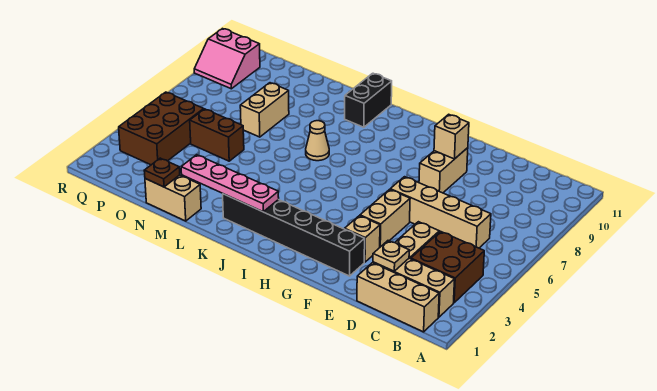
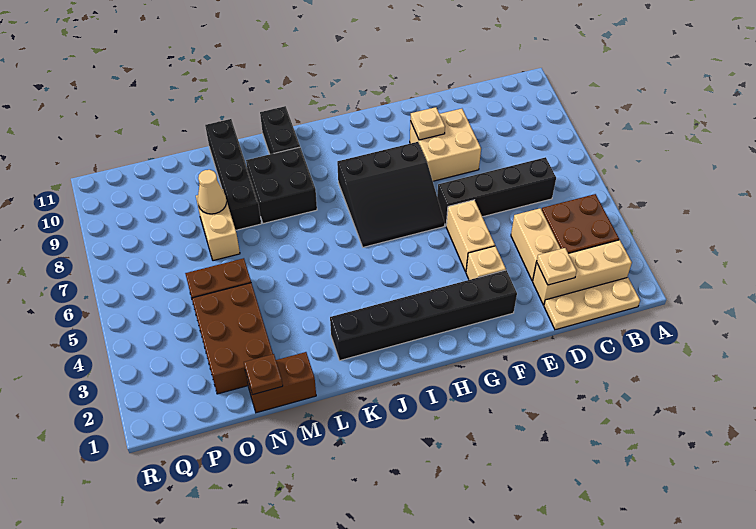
tan 1x3 brick [357,263,439,332] -> tan 1x3 plate [544,278,640,330]
tan 1x4 brick [390,177,491,248] -> black 1x4 brick [437,157,556,225]
tan 1x2 brick [419,148,468,193] -> tan 2x2 brick [410,109,481,181]
tan 1x1 brick [434,114,469,159] -> tan 1x1 plate [410,107,445,140]
none -> black 3x3 slope [337,142,445,247]
pink 1x4 plate [181,155,279,212] -> none
tan 1x1 cone [306,121,329,161] -> tan 1x1 cone moved to [198,170,227,214]
none -> black 2x2 brick [246,147,317,224]
tan 1x2 brick [145,175,201,221] -> brown 1x2 brick [245,352,316,413]
none -> black 1x4 brick [205,119,261,230]
brown 2x3 brick [119,92,204,165] -> brown 2x3 brick moved to [192,283,273,394]
pink 2x2 slope [194,29,260,89] -> none

